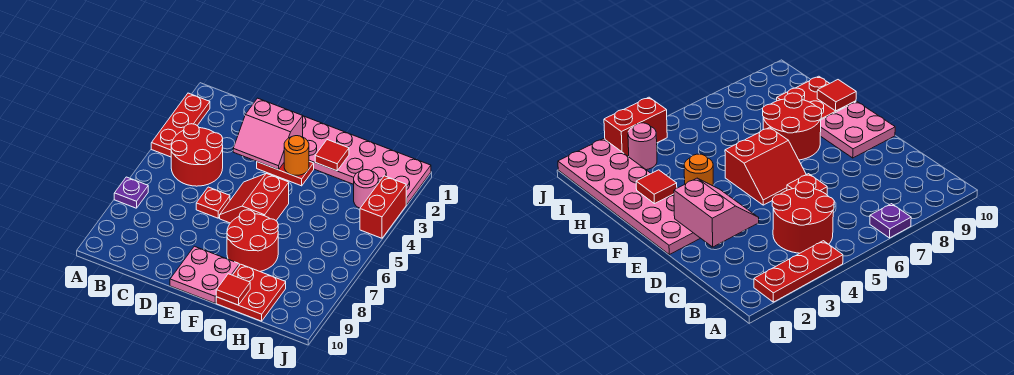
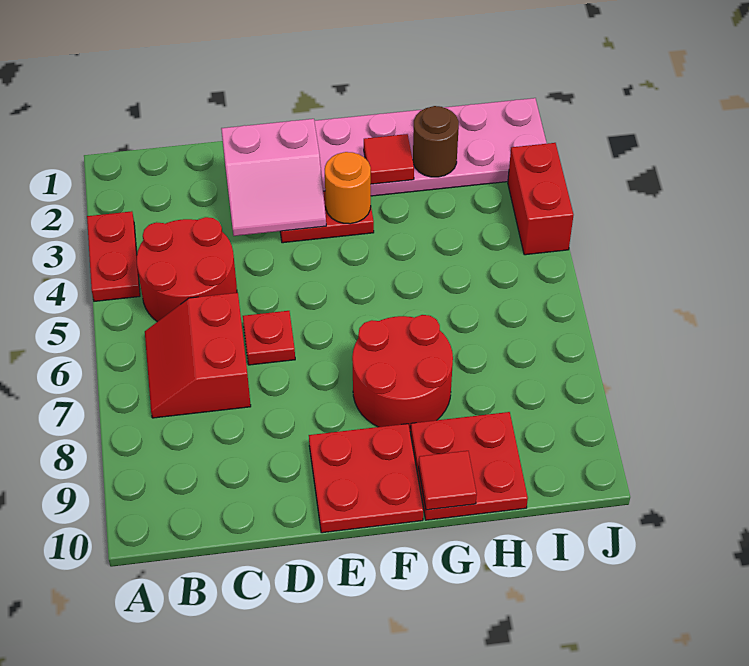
red 1x3 plate [151,93,210,157] -> red 1x2 plate [87,211,140,301]
purple 1x1 plate [114,177,148,208] -> none
red 2x2 slope [220,173,289,223] -> red 2x2 slope moved to [145,293,251,418]
pink 2x2 plate [170,246,239,303] -> red 2x2 plate [309,424,423,533]
none -> brown 1x1 round brick [413,106,459,177]
pink 1x1 round brick [354,170,378,208] -> none

